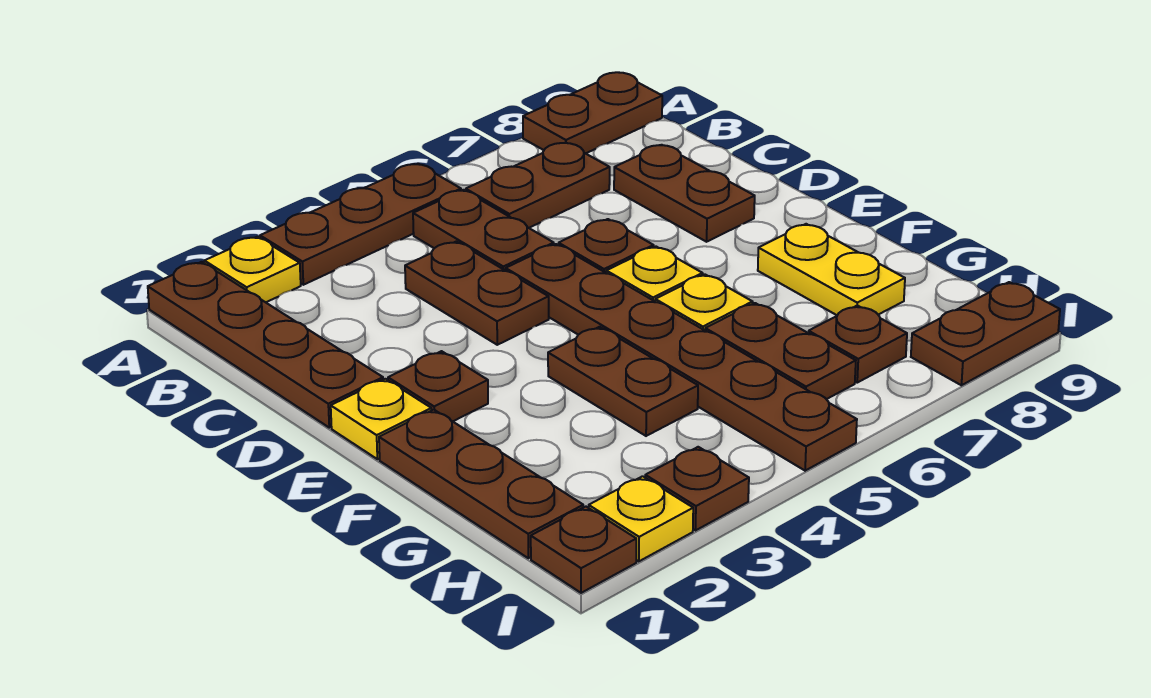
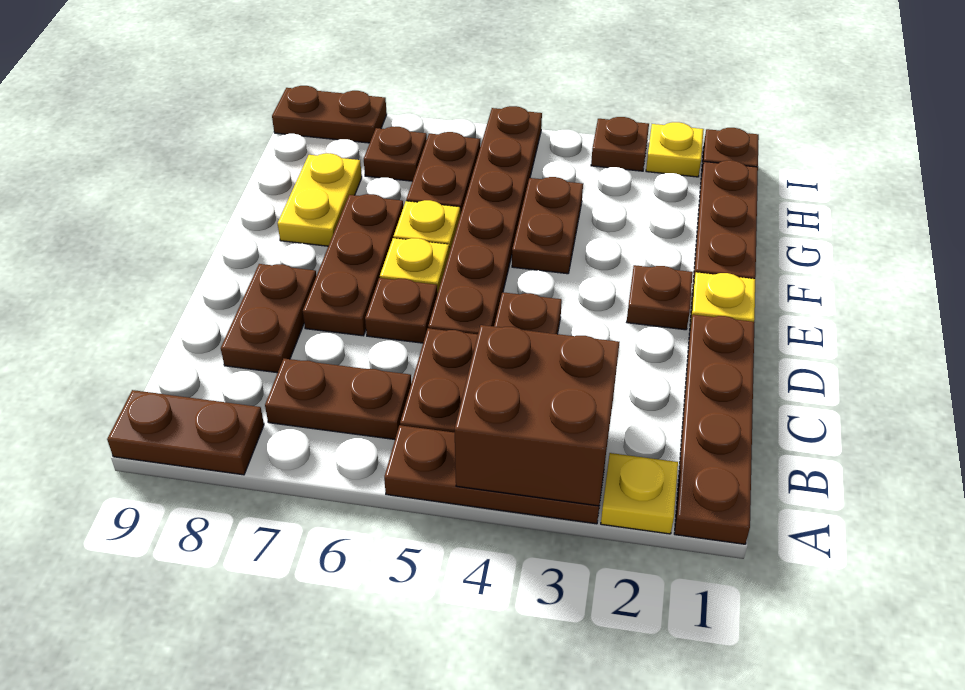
none -> brown 2x2 brick [455,325,619,506]
none -> brown 1x3 plate [303,194,403,336]

